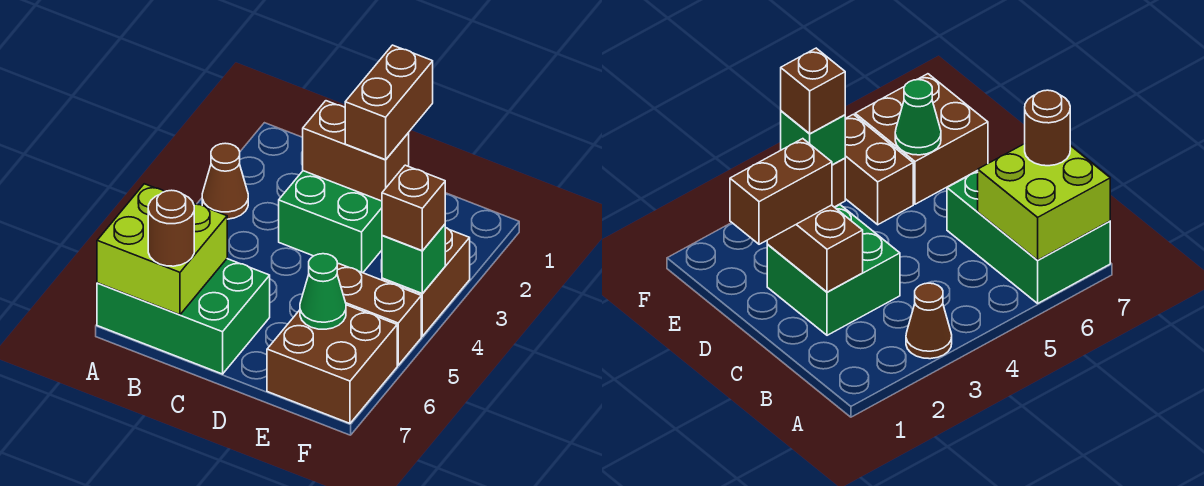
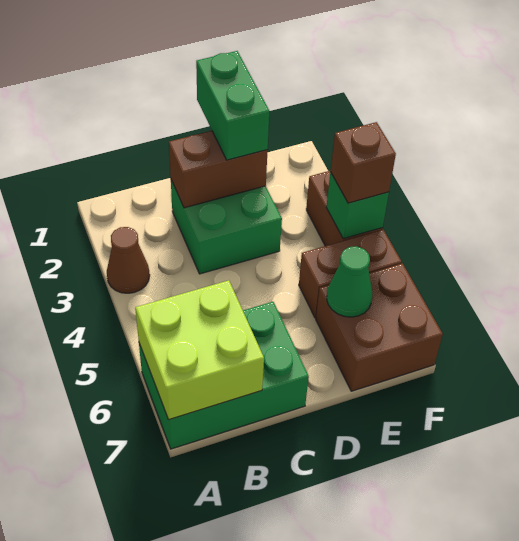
brown 1x1 round brick [148,190,194,266] -> none
brown 1x2 brick [345,45,433,160] -> green 1x2 brick [196,51,269,160]

